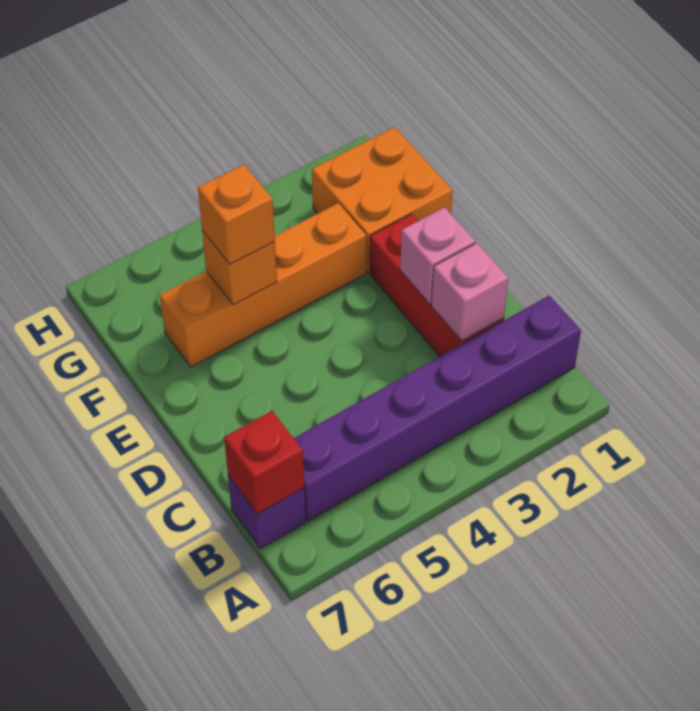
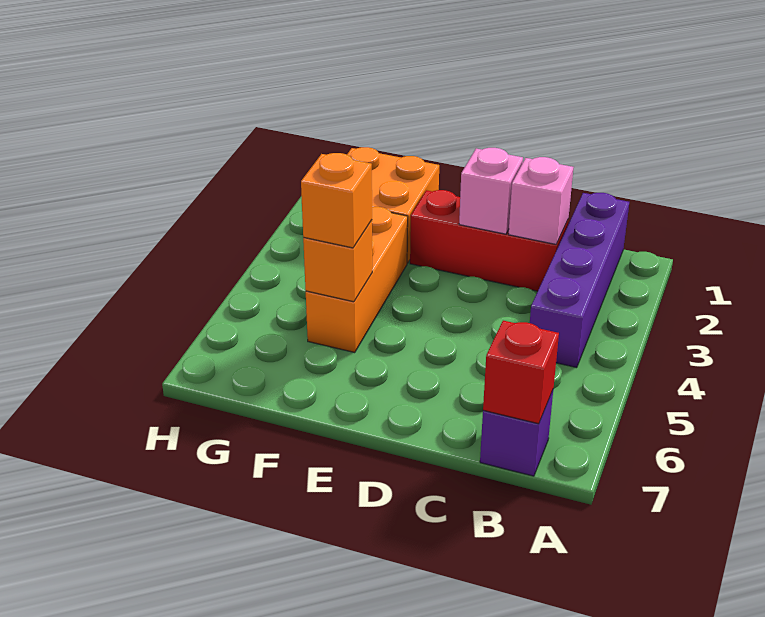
purple 1x6 brick [294,296,581,521] -> purple 1x4 brick [530,193,629,368]
orange 1x4 brick [160,203,366,367] -> orange 1x3 brick [306,207,408,352]

